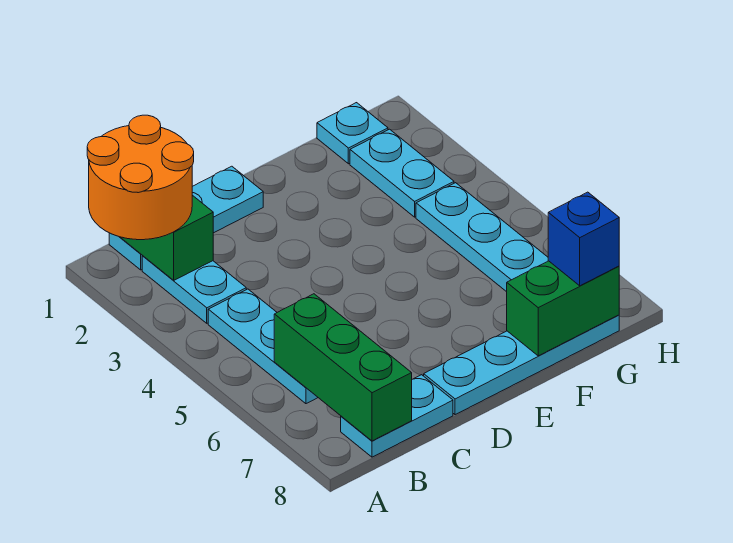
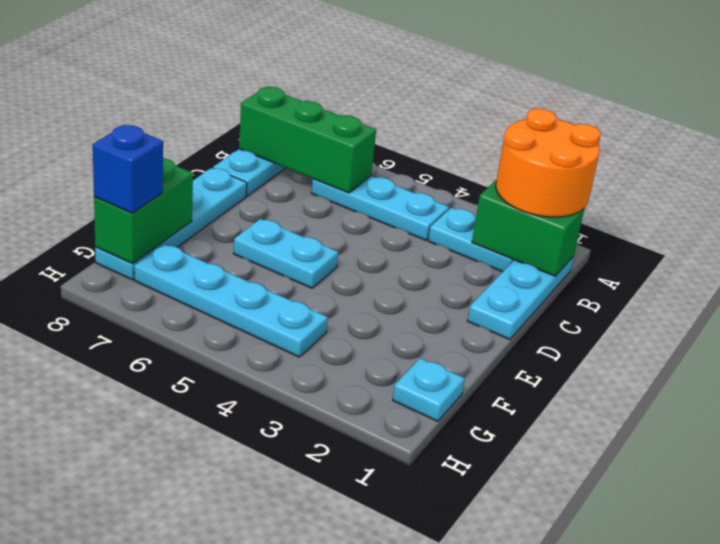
cyan 1x2 plate [350,129,454,217] -> cyan 1x2 plate moved to [234,219,338,288]

